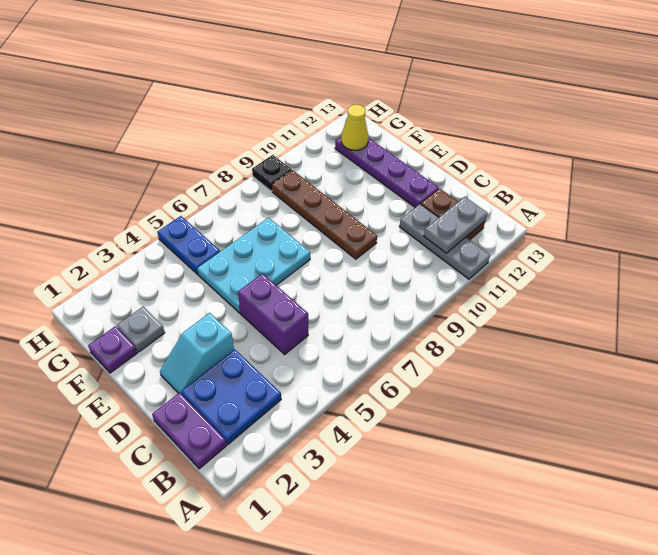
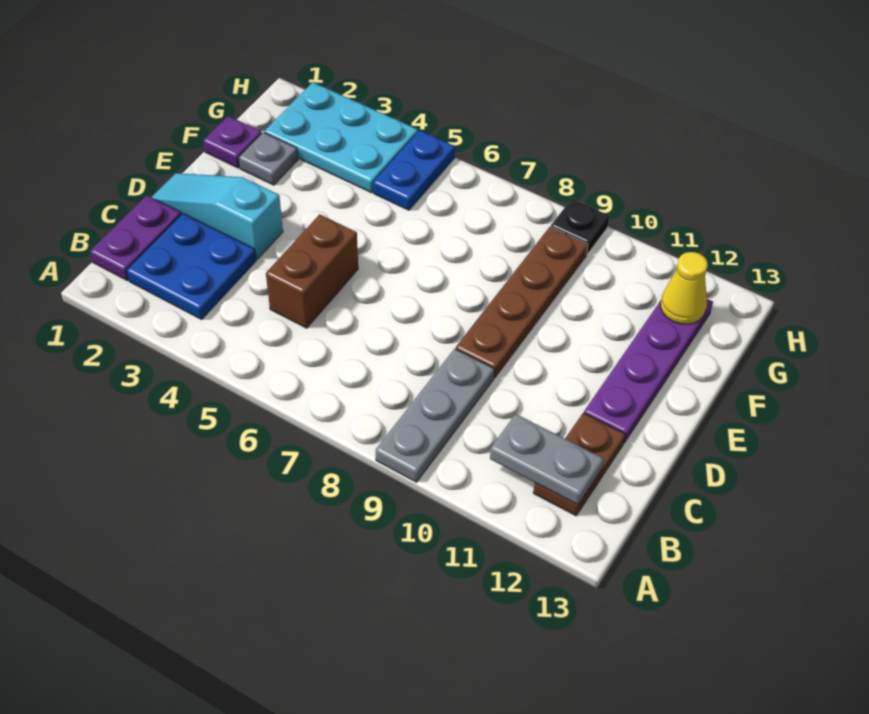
grey 1x3 plate [399,204,490,279] -> grey 1x3 plate moved to [376,349,494,482]
purple 1x2 brick [238,274,308,354] -> brown 1x2 brick [266,214,358,328]
cyan 1x2 slope [160,313,234,394] -> cyan 1x3 slope [152,173,283,259]
cyan 2x3 plate [197,218,310,313] -> cyan 2x3 plate moved to [264,82,418,193]

